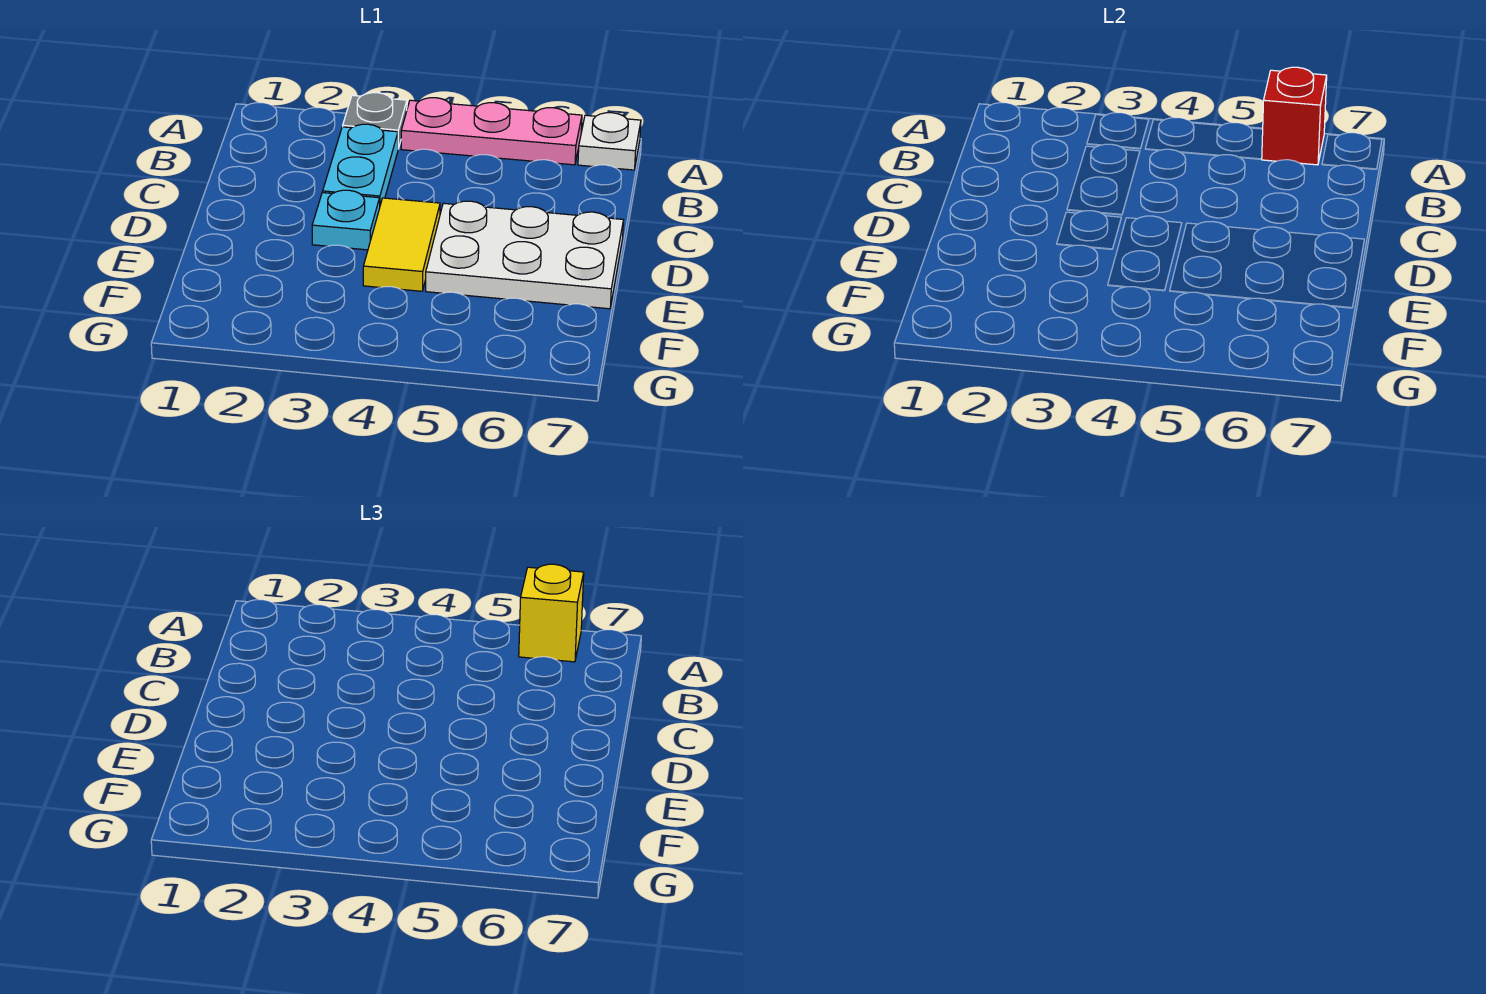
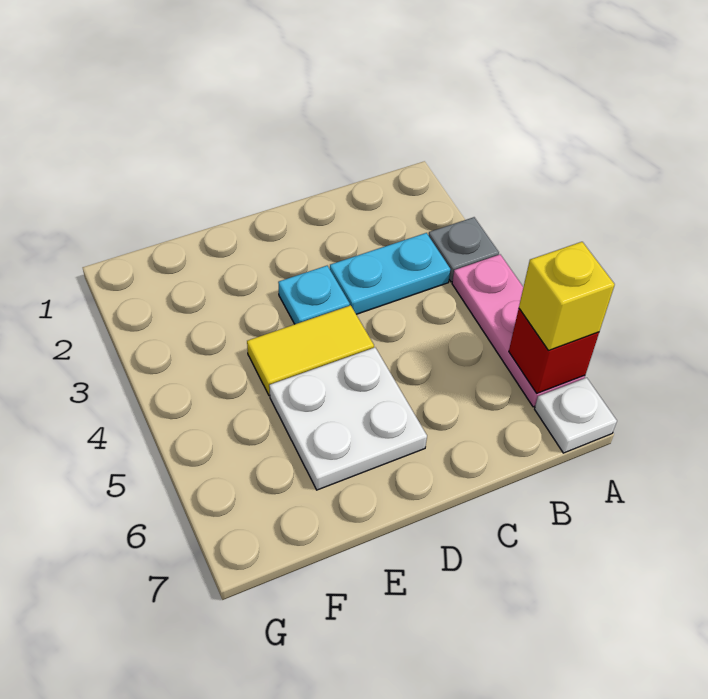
white 2x3 plate [426,201,623,309] -> white 2x2 plate [269,348,427,490]

